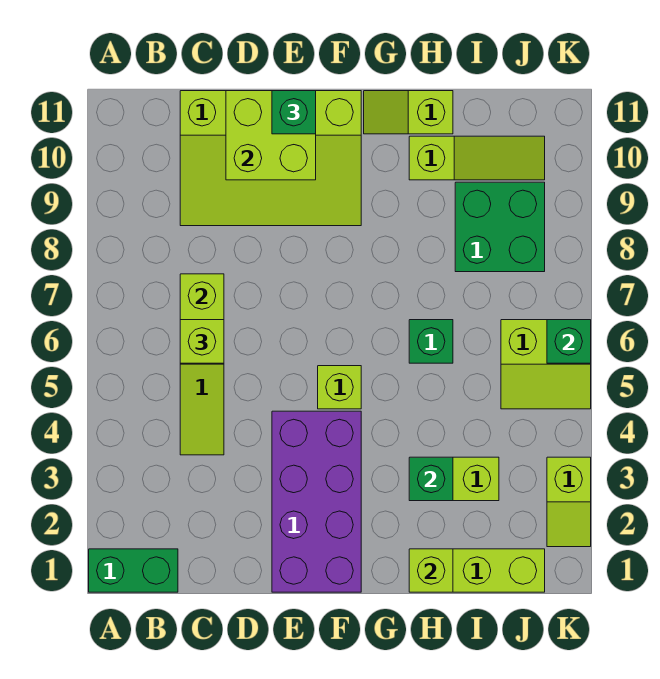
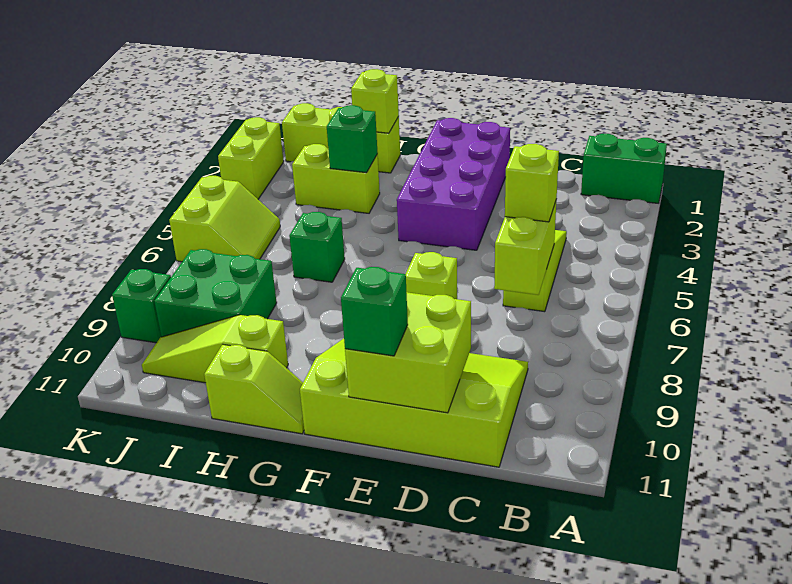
lime 1x1 brick [318,366,361,409] -> lime 1x1 brick moved to [406,252,457,299]
lime 2x2 slope [501,320,591,409] -> lime 2x2 slope turned to [169,176,280,262]
lime 1x2 slope [547,457,591,547] -> lime 1x2 brick [218,117,284,199]
green 1x1 brick [547,320,591,363] -> green 1x1 brick moved to [112,269,171,343]

